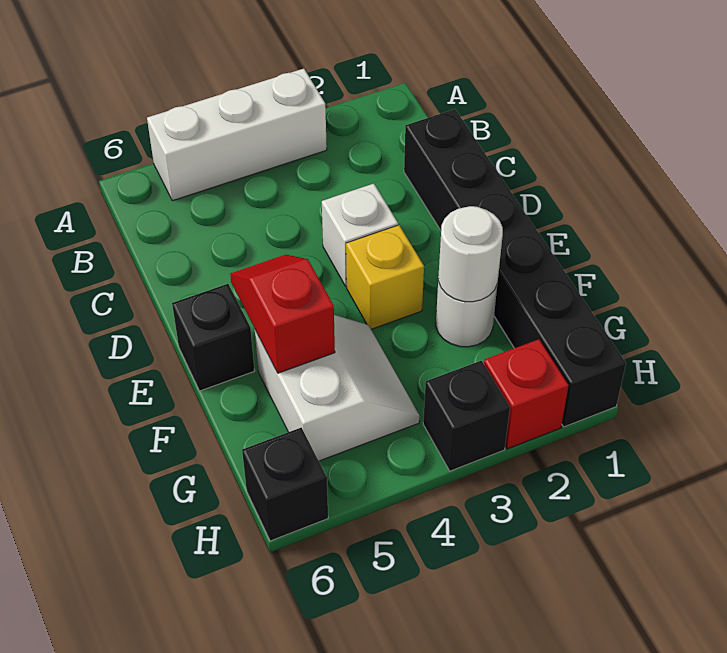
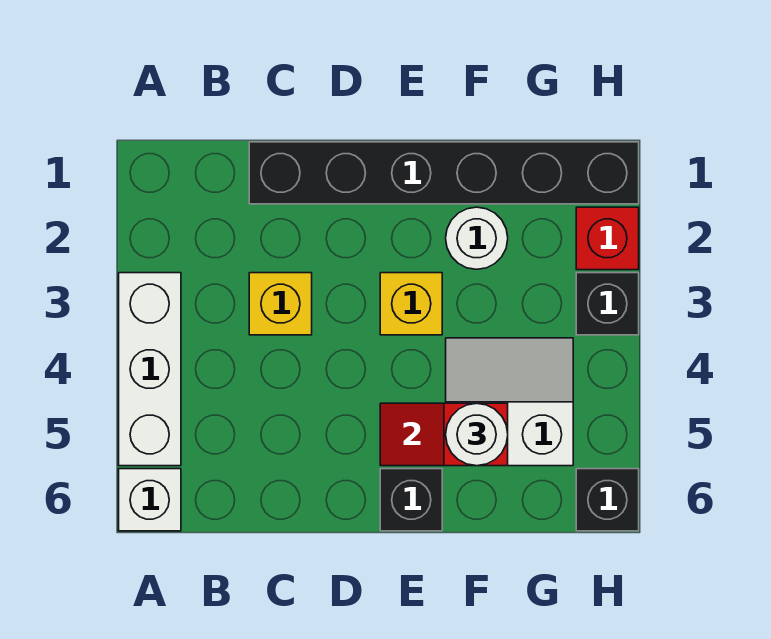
none -> yellow 1x1 brick [249,273,312,335]
white 1x1 brick [322,184,398,286] -> white 1x1 brick moved to [119,469,181,531]
white 1x1 round brick [438,206,503,302] -> white 1x1 round brick moved to [446,403,508,466]

